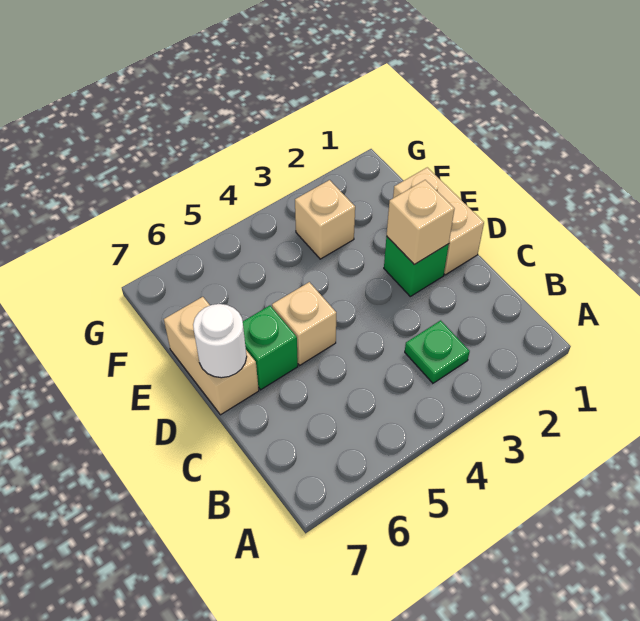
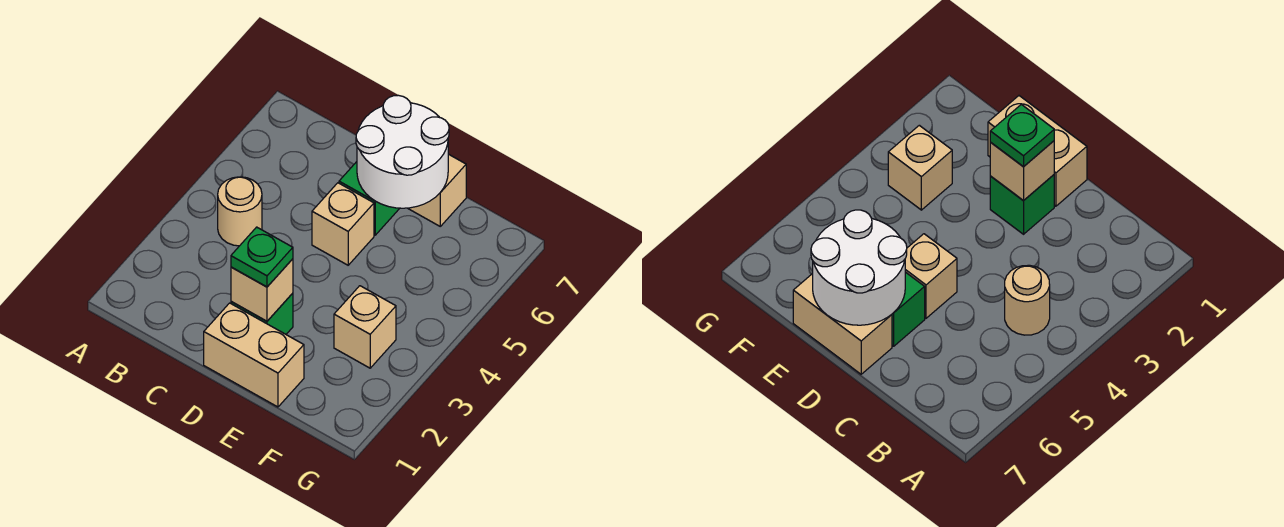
green 1x1 plate [405,320,470,383] -> green 1x1 plate moved to [231,227,293,287]
none -> tan 1x1 round brick [218,177,262,246]
white 1x1 round brick [193,304,247,378] -> white 2x2 round brick [356,95,449,208]

